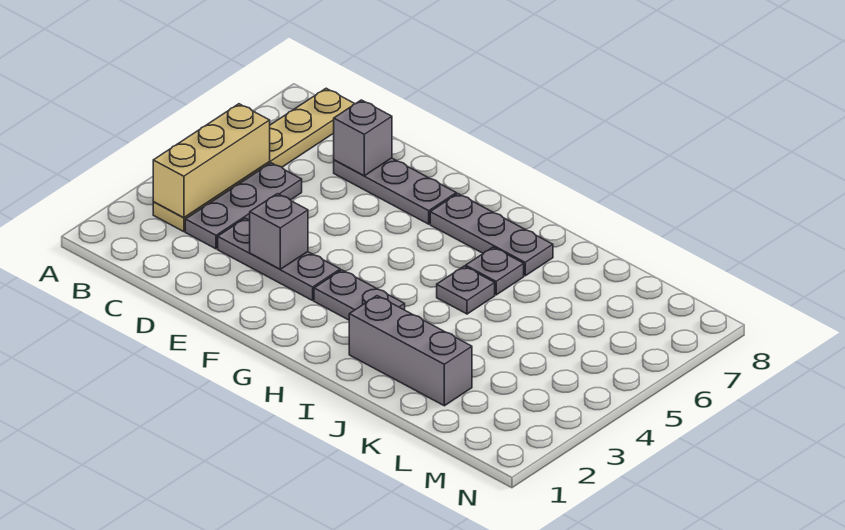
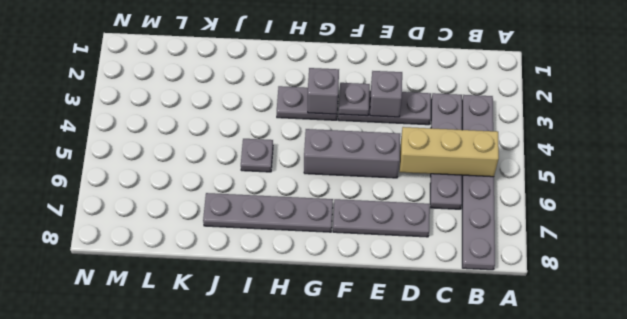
tan 1x6 plate [153,88,355,232] -> grey 1x6 plate [462,95,495,270]
tan 1x3 brick [153,104,270,218] -> tan 1x3 brick turned to [400,127,499,177]
grey 1x3 plate [185,163,302,249] -> grey 1x4 plate [430,93,462,209]
grey 1x1 brick [334,100,392,176] -> grey 1x1 brick moved to [308,68,339,114]
grey 1x3 plate [430,194,553,276] -> grey 1x4 plate [203,193,333,232]
grey 1x3 brick [349,296,472,406] -> grey 1x3 brick moved to [304,129,400,178]
grey 1x1 plate [466,247,524,295] -> grey 1x1 plate moved to [339,83,370,116]

